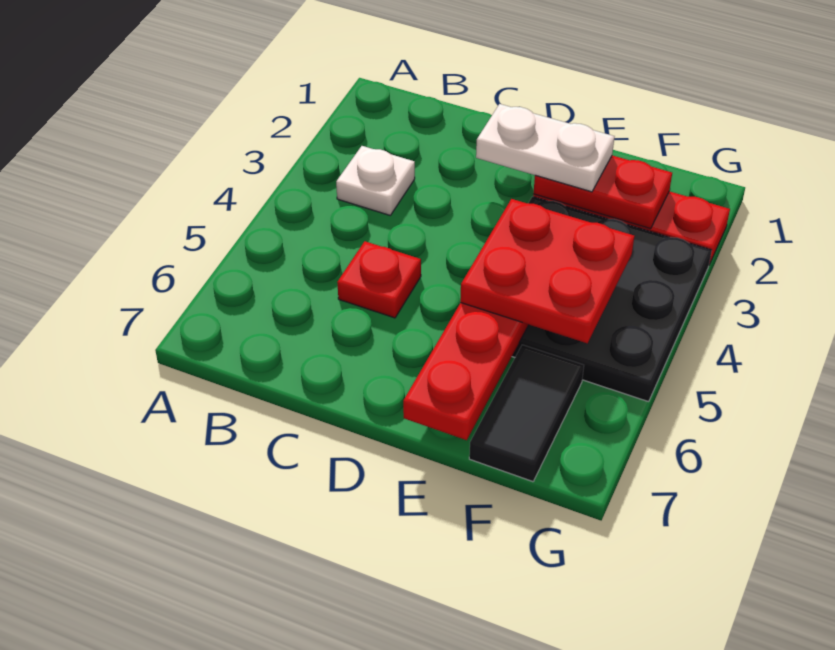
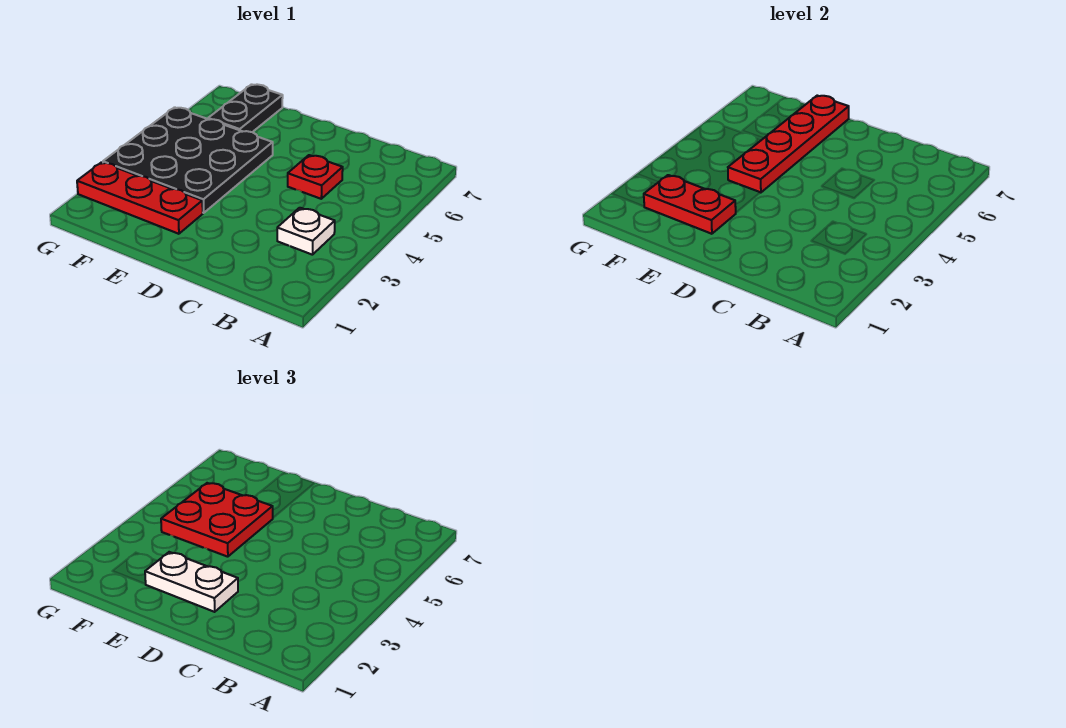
black 1x2 tile [469,345,584,482] -> black 1x2 plate [208,84,283,132]

